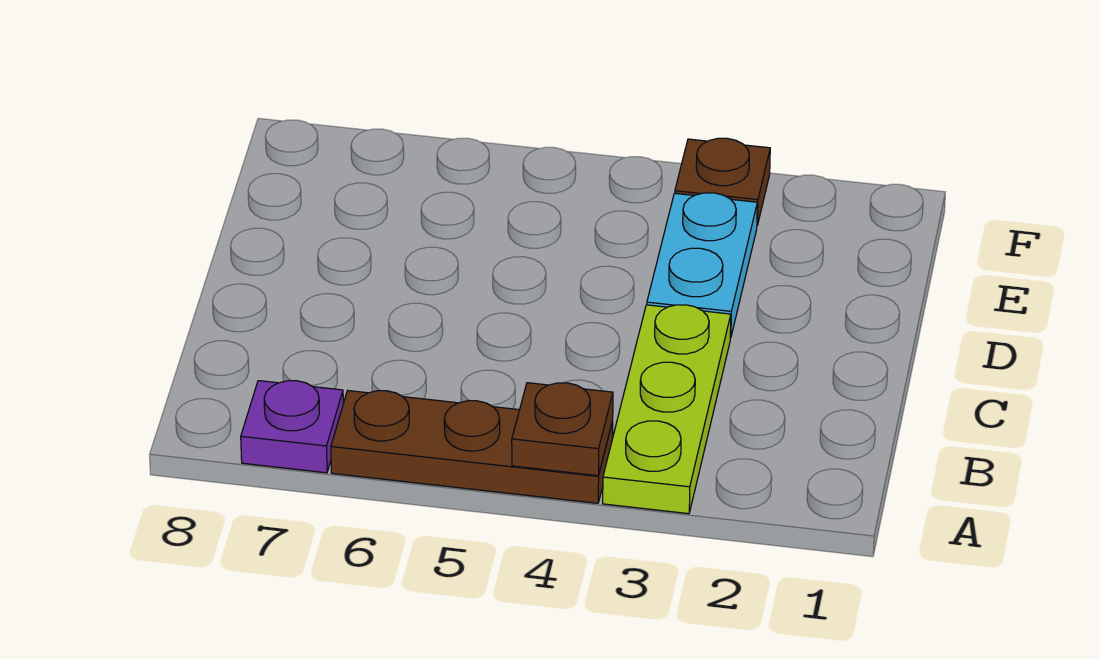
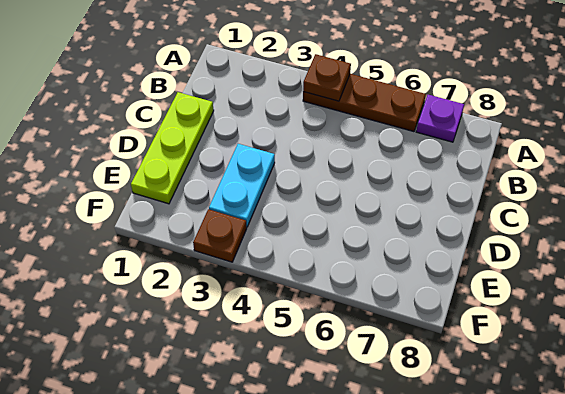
lime 1x3 plate [603,305,731,514] -> lime 1x3 plate moved to [131,92,214,204]

